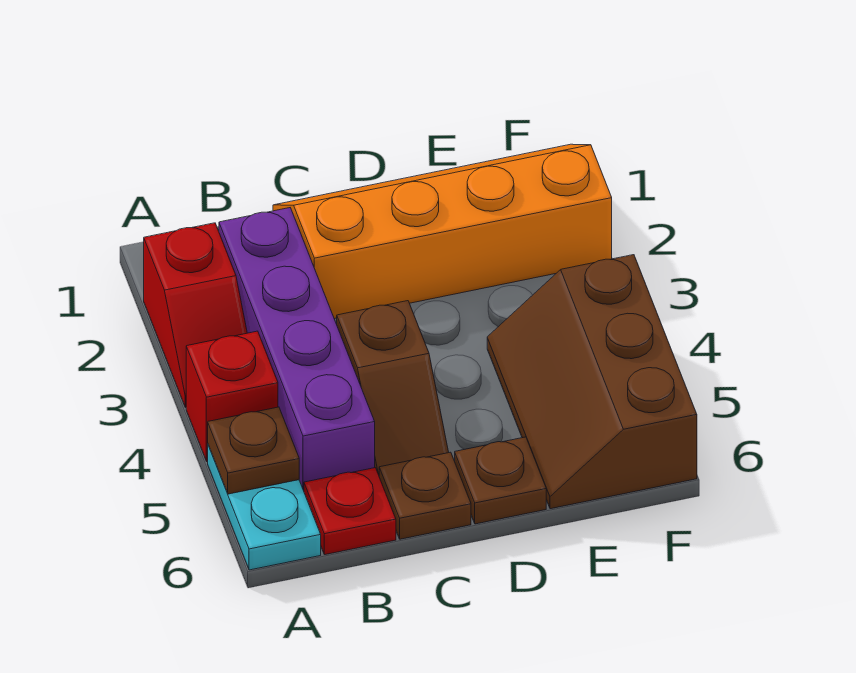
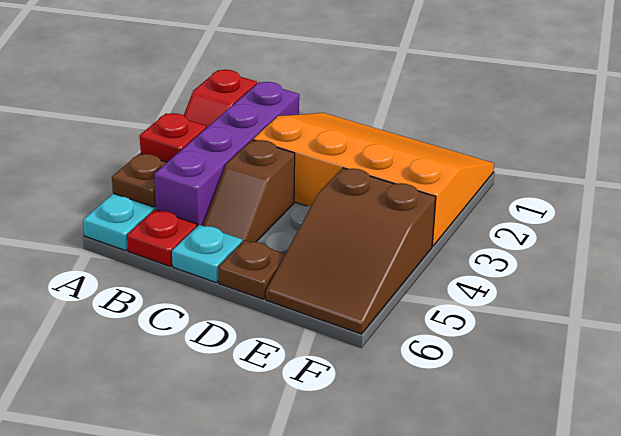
orange 2x4 slope [273,144,612,319] -> orange 3x4 slope [253,113,494,246]
brown 1x1 plate [379,452,471,539] -> cyan 1x1 plate [172,225,242,283]
brown 2x3 slope [487,255,697,509] -> brown 2x3 slope turned to [266,168,436,334]

